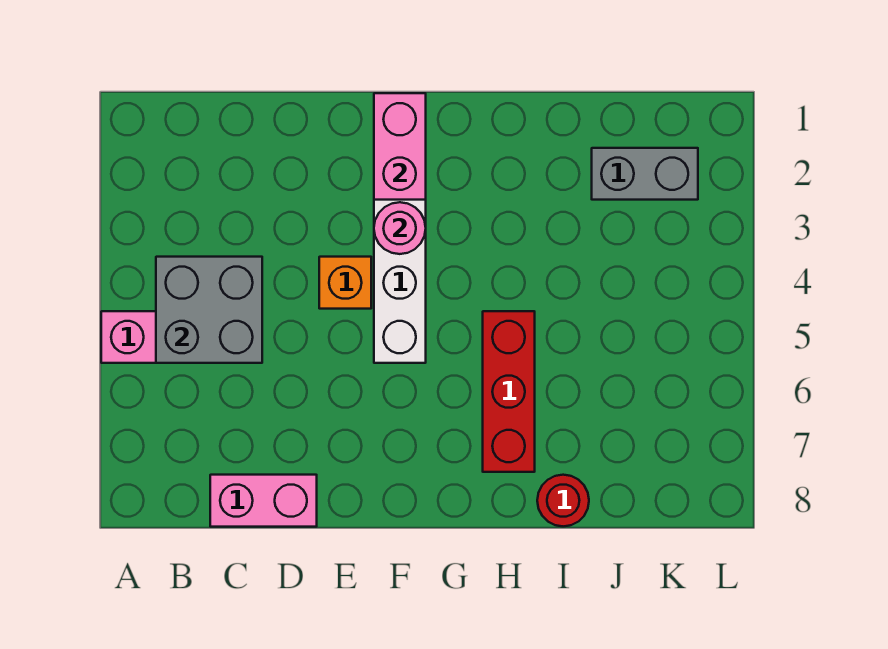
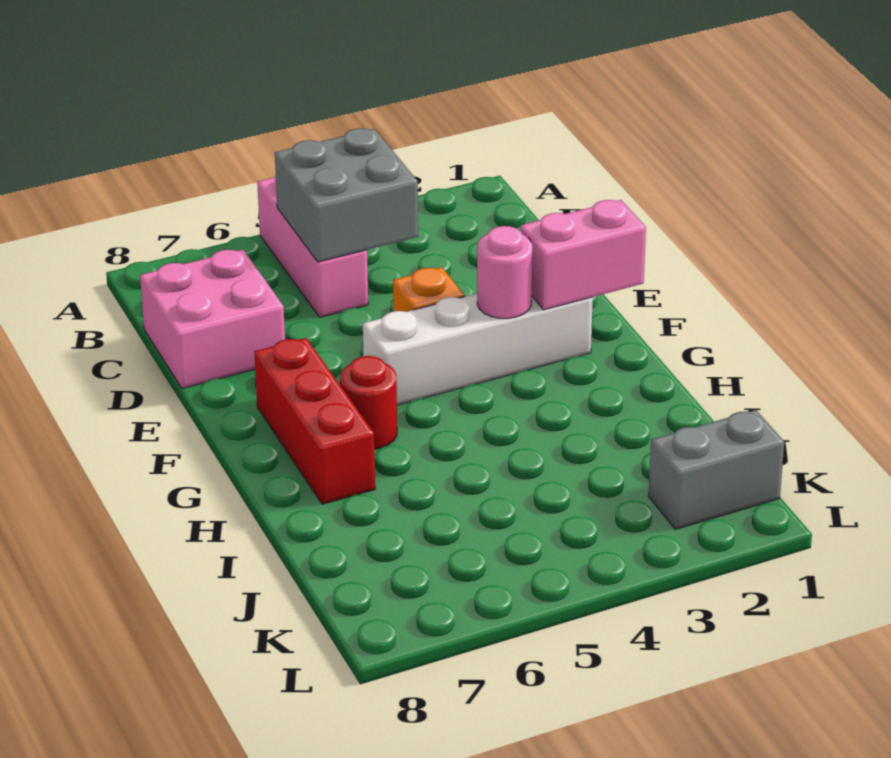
pink 1x2 brick [210,475,317,527] -> pink 2x2 brick [140,249,285,388]
red 1x3 brick [483,311,535,472] -> red 1x3 brick turned to [254,338,375,504]
red 1x1 round brick [537,475,589,526] -> red 1x1 round brick moved to [340,356,397,449]
grey 1x2 brick [592,148,698,200] -> grey 1x2 brick turned to [648,410,784,529]

